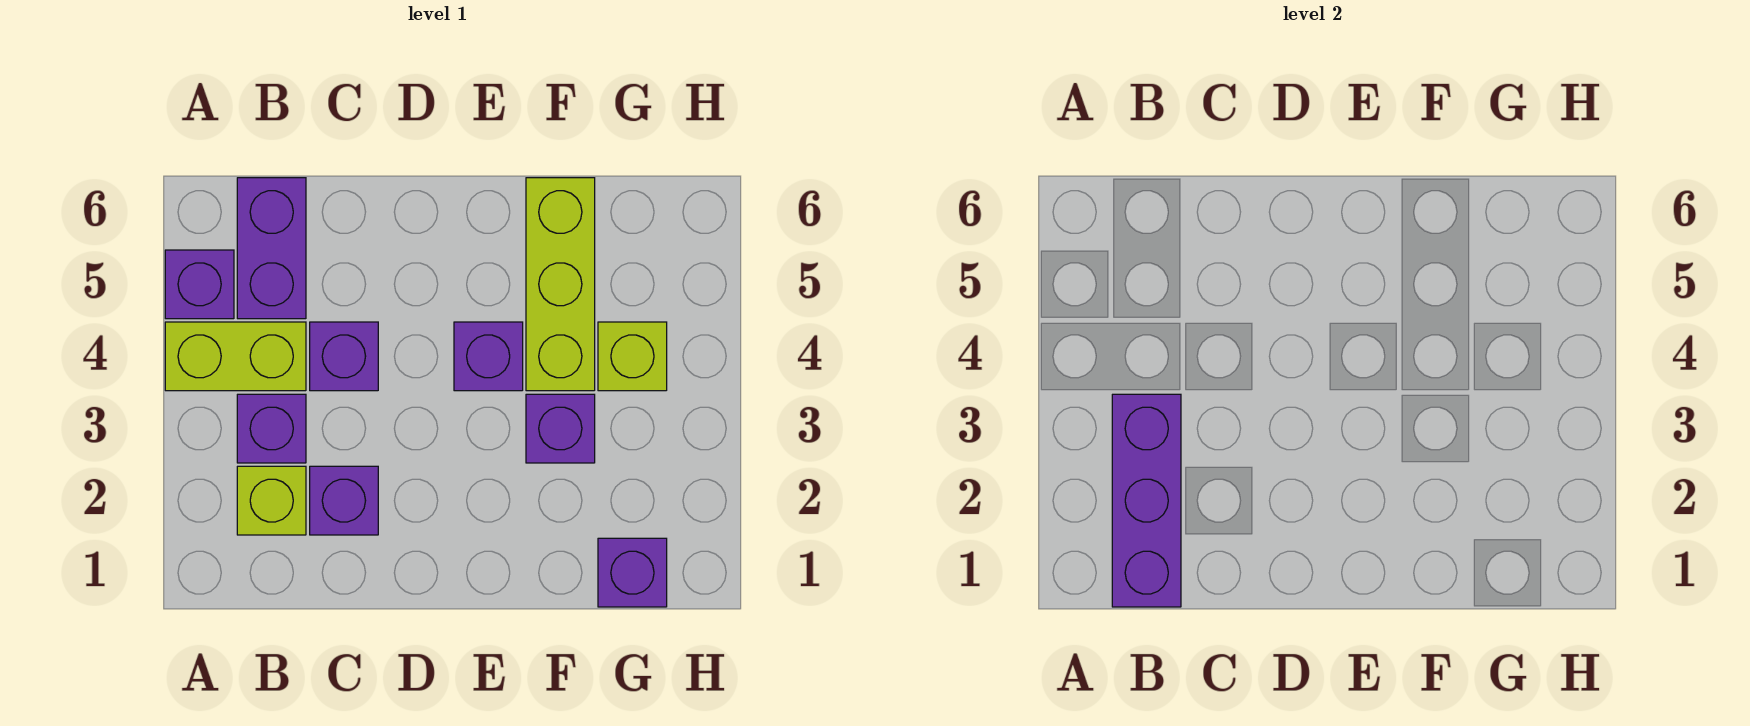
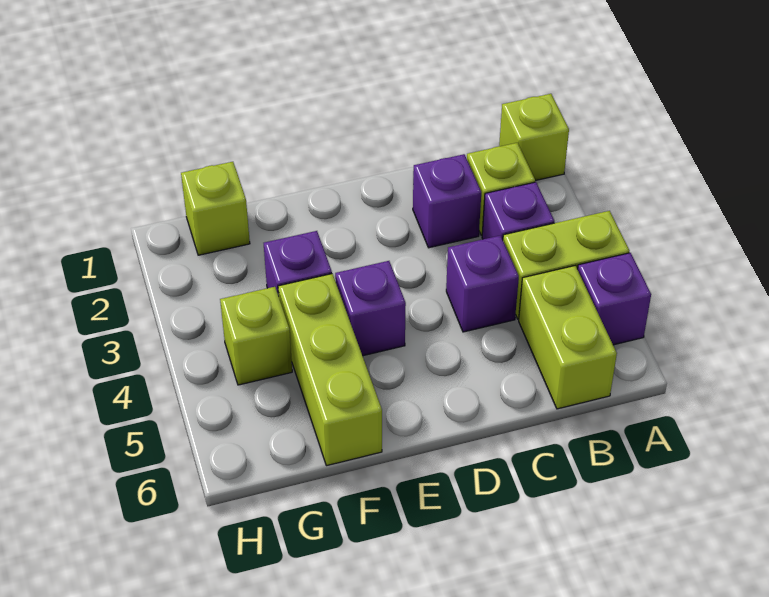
none -> lime 1x1 brick [499,94,569,181]
purple 1x3 brick [1112,394,1181,607] -> none
purple 1x2 brick [237,178,306,319] -> lime 1x2 brick [519,266,617,409]
purple 1x1 brick [598,538,667,607] -> lime 1x1 brick [181,162,250,255]

